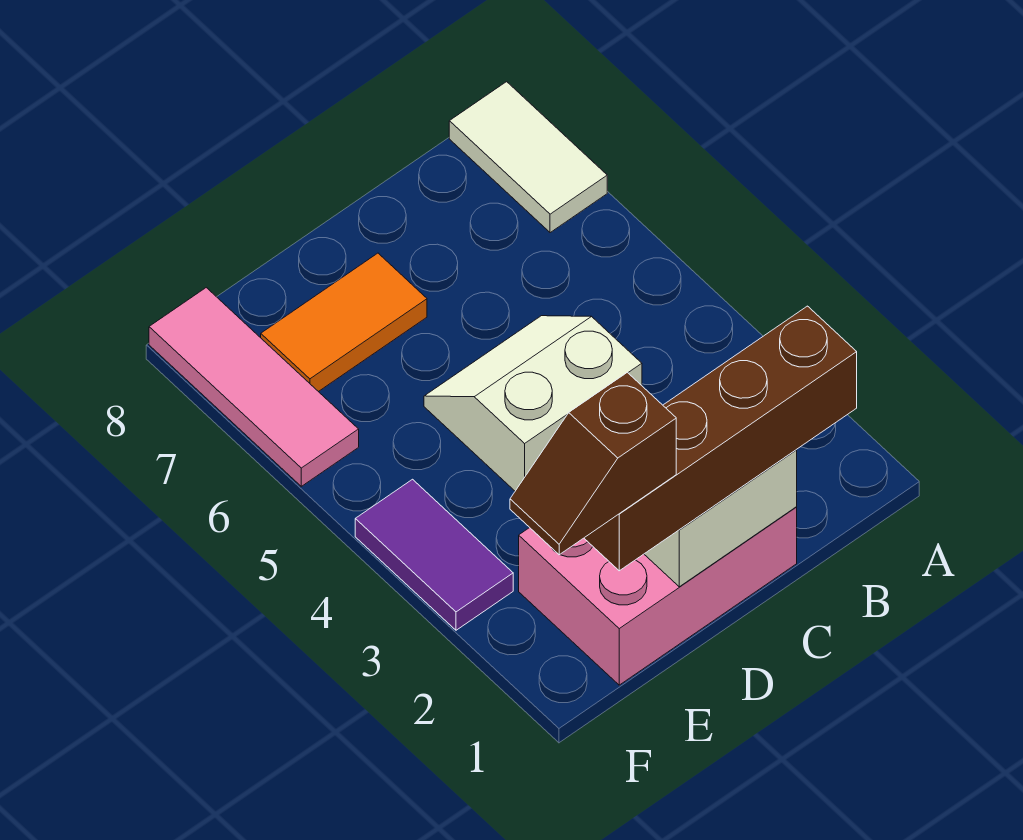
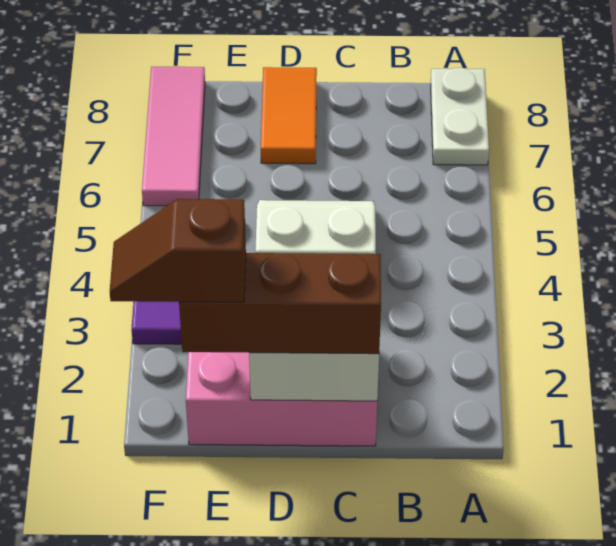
white 1x2 tile [449,82,607,233] -> white 1x2 plate [431,68,489,165]
brown 1x4 brick [584,306,857,571] -> brown 1x3 brick [179,253,381,354]
orange 1x2 tile [261,253,427,392] -> orange 1x2 tile turned to [261,67,317,164]

